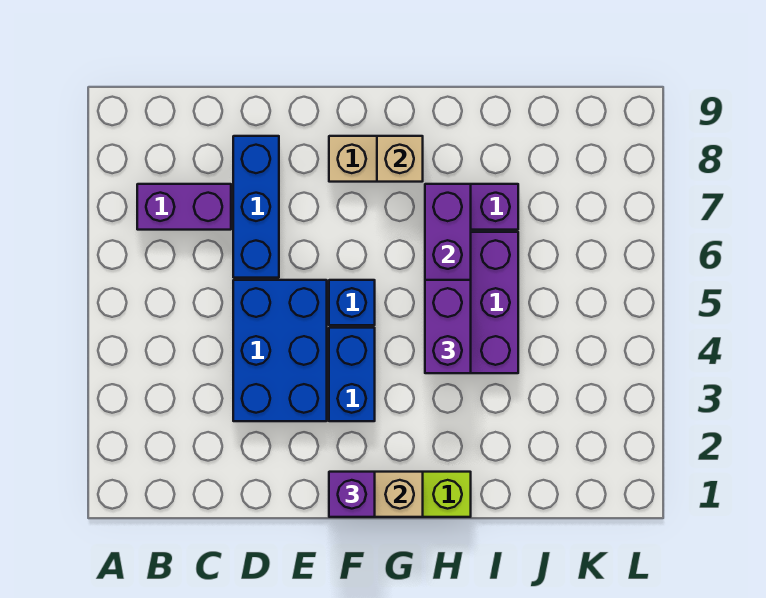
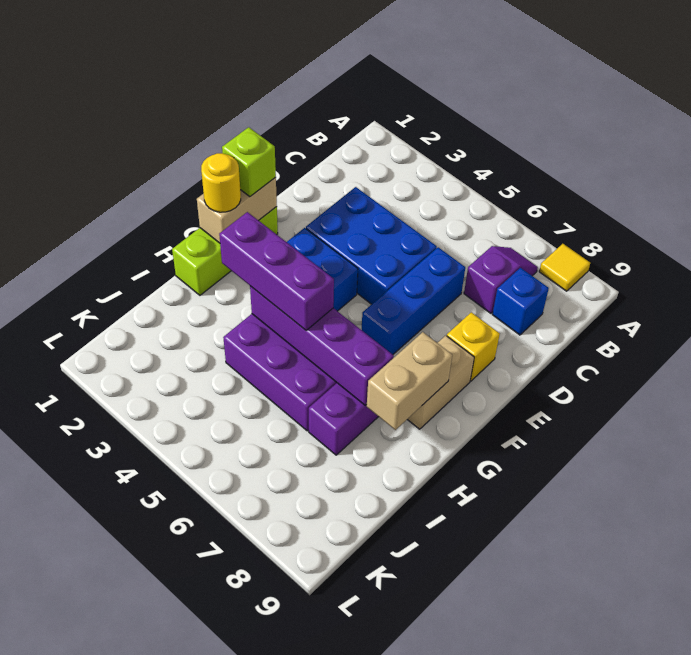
none -> yellow 1x1 tile [539,244,590,291]
purple 1x2 brick [137,184,231,230] -> purple 1x2 slope [464,246,538,313]
blue 1x3 brick [233,136,279,278] -> blue 1x3 brick turned to [362,247,465,354]
none -> yellow 1x1 brick [447,312,500,381]
purple 1x1 brick [329,472,375,517] -> lime 1x1 brick [222,127,276,197]
blue 1x1 brick [329,280,375,325] -> blue 1x1 brick moved to [492,268,549,335]
none -> yellow 1x1 round brick [201,153,241,212]
tan 1x1 brick [377,136,423,182] -> tan 1x2 brick [366,332,452,430]
purple 1x2 brick [425,280,471,373] -> purple 1x3 brick [219,212,334,330]

